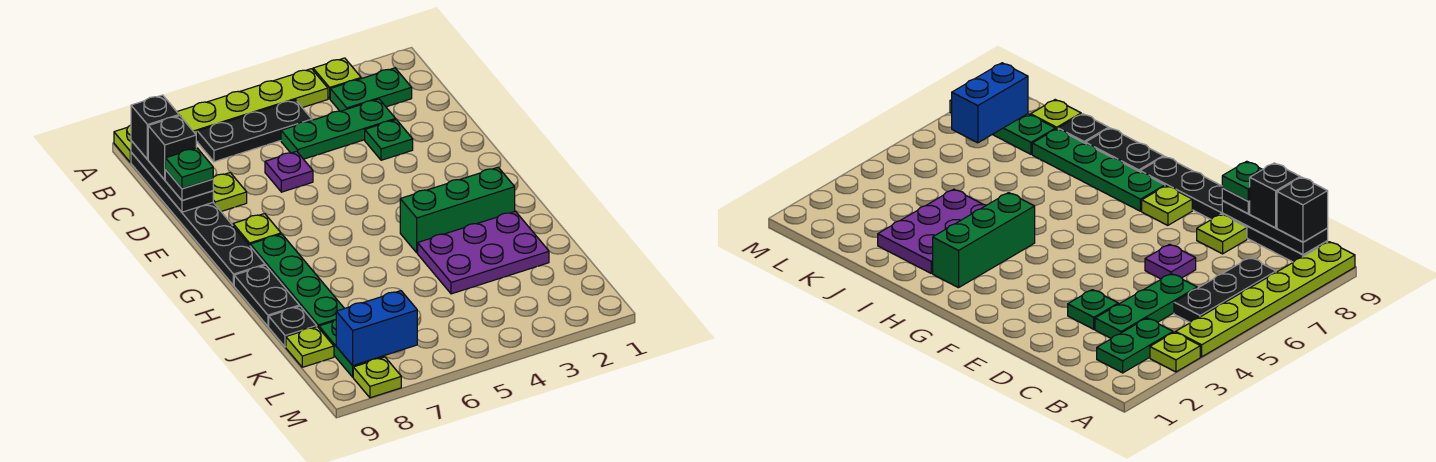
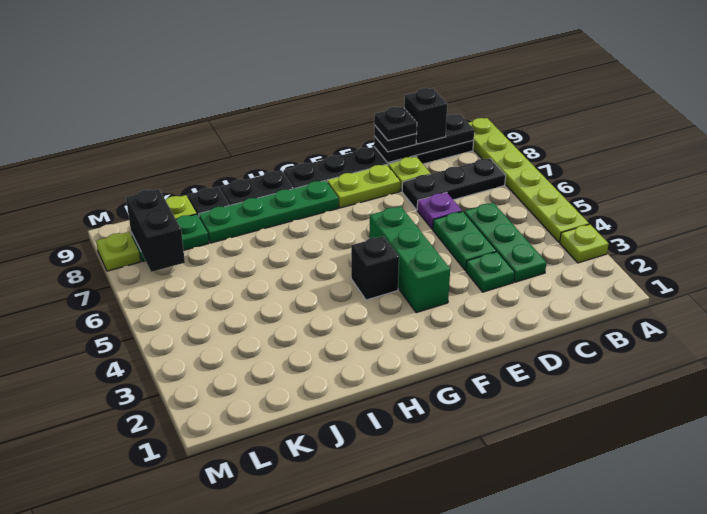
green 1x2 plate [330,68,412,111] -> green 1x2 plate moved to [433,211,496,270]
black 1x3 plate [198,100,312,162] -> black 1x3 plate turned to [402,158,506,210]
black 1x1 brick [131,95,179,159] -> black 1x1 brick moved to [351,236,399,300]
green 1x1 plate [165,148,213,189] -> black 1x1 plate [374,107,417,141]
lime 1x1 plate [233,214,281,246] -> lime 1x2 plate [327,164,400,208]
green 1x3 brick [400,167,515,253] -> green 1x3 brick moved to [369,206,450,313]
purple 2x3 plate [418,211,549,294] -> none
blue 1x2 brick [336,291,417,365] -> black 1x2 brick [126,189,185,272]

